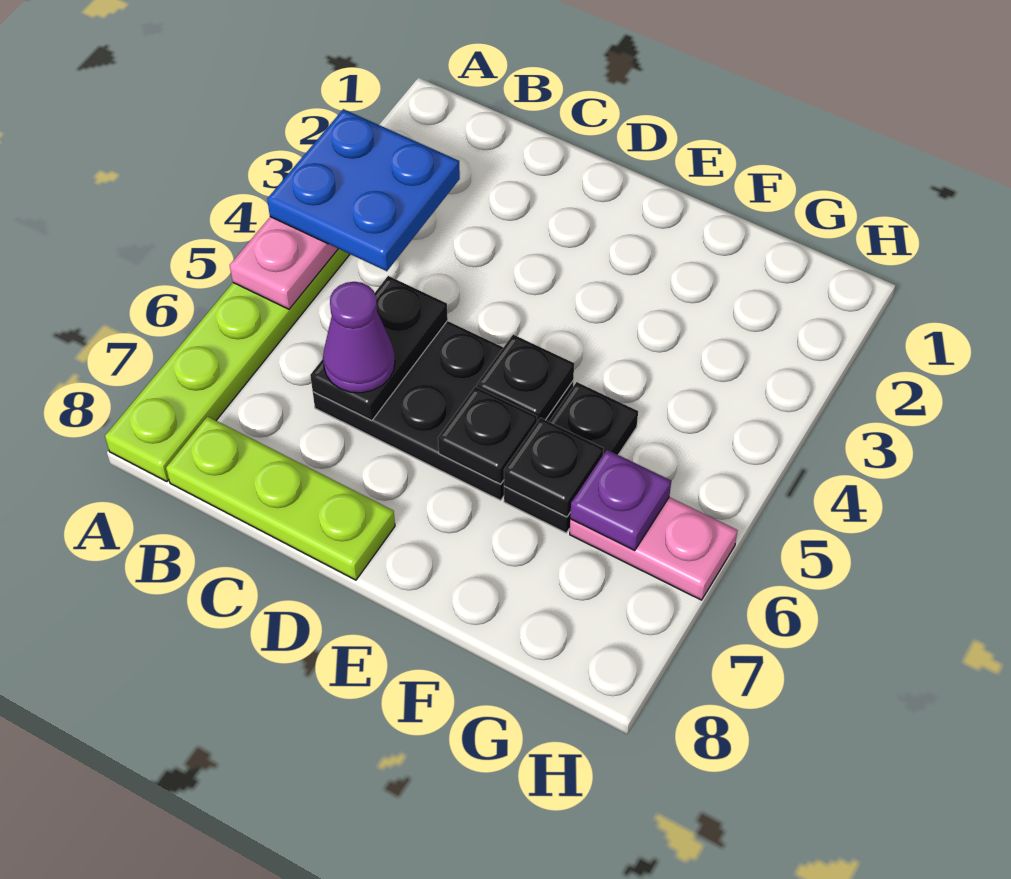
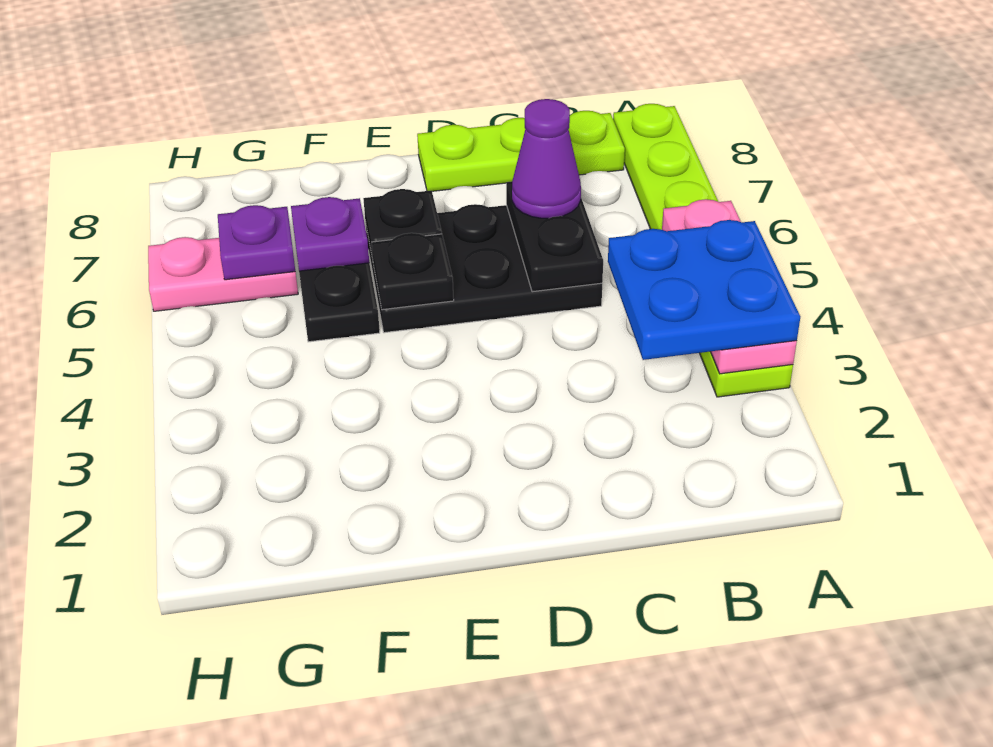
black 1x1 plate [504,418,604,517] -> purple 1x1 plate [291,197,369,271]

